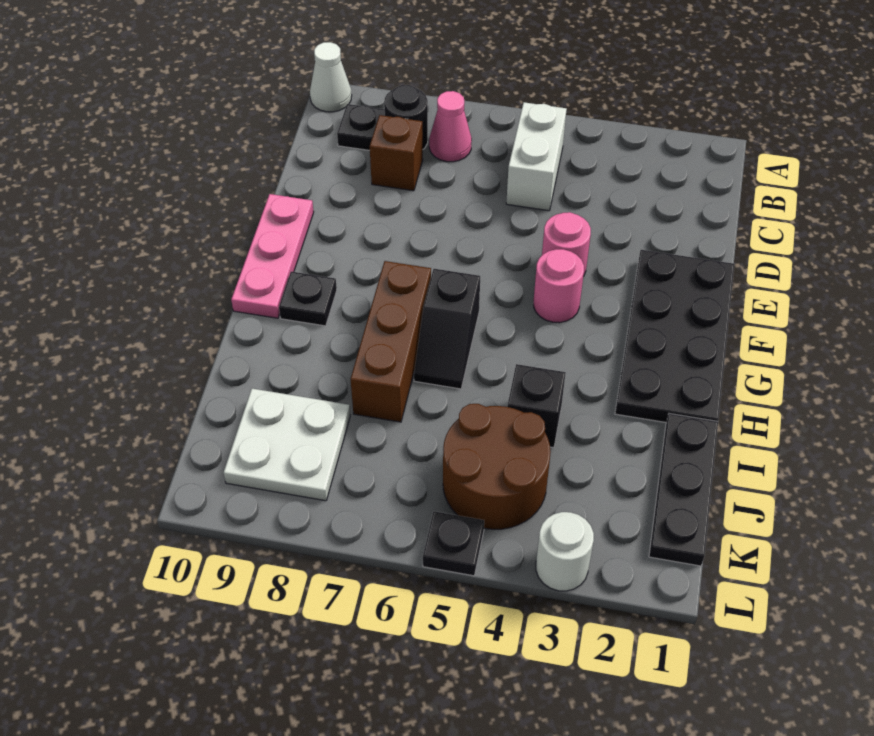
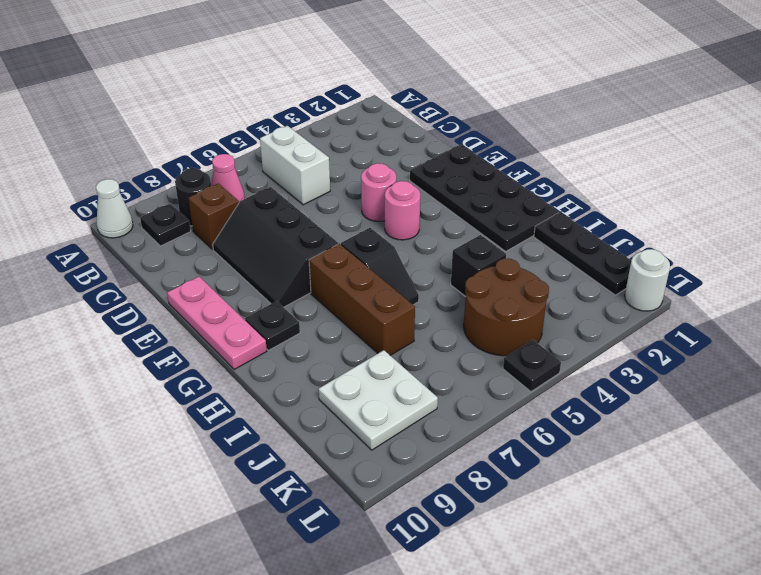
none -> black 2x3 slope [213,187,338,307]
white 1x1 round brick [536,512,594,591] -> white 1x1 round brick moved to [625,249,670,311]

